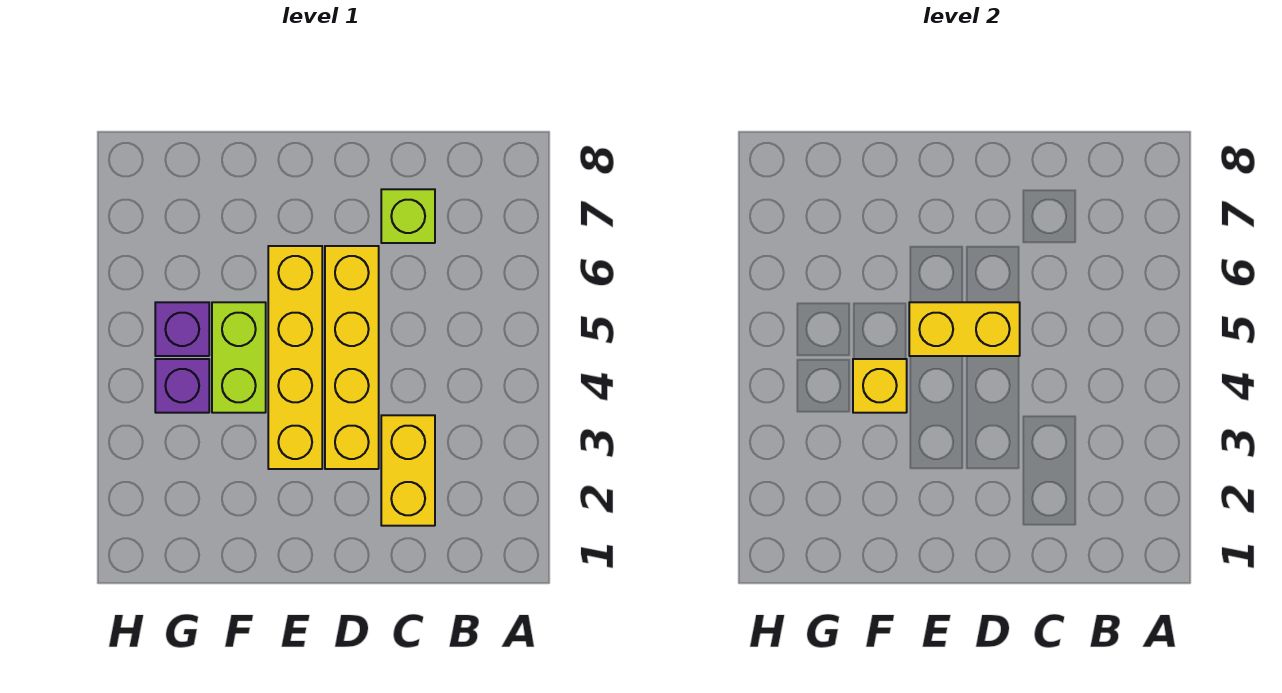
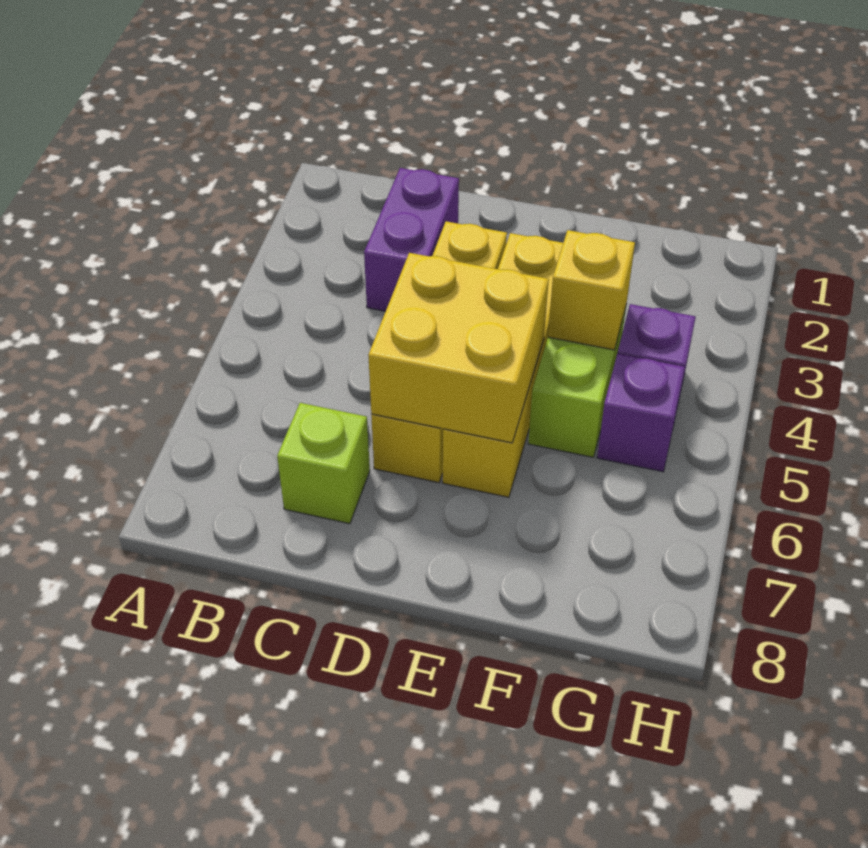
yellow 1x2 brick [381,415,435,526] -> purple 1x2 brick [364,168,459,311]
yellow 1x2 brick [909,302,1020,356] -> yellow 2x2 brick [368,253,549,443]

